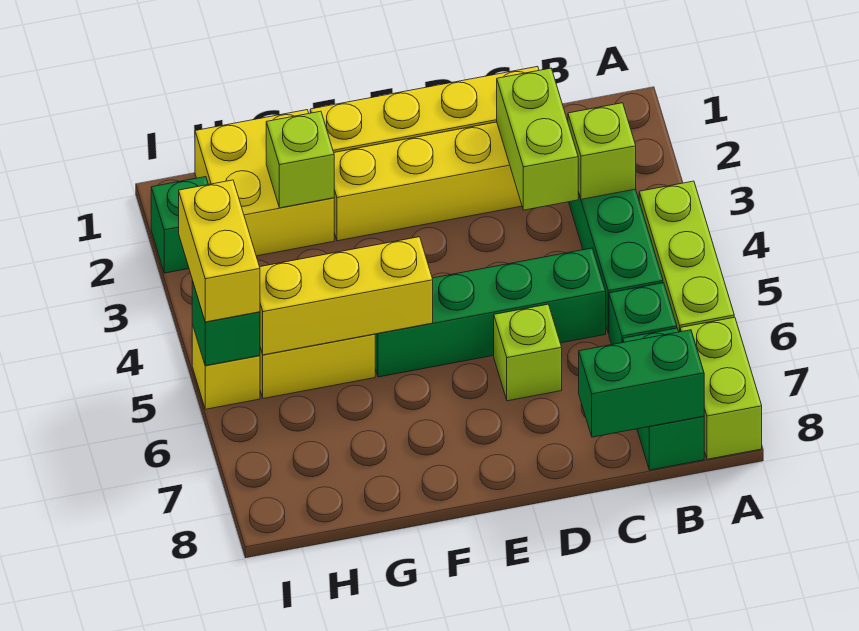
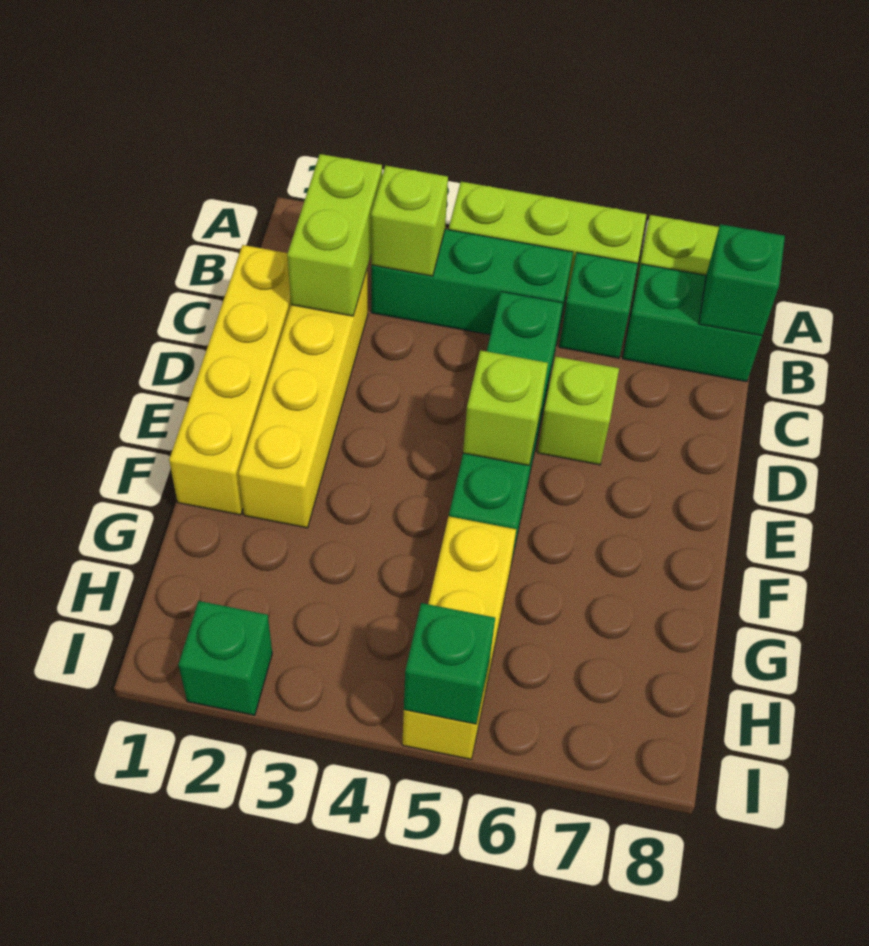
green 1x2 brick [579,330,704,437] -> green 1x1 brick [699,224,785,336]
lime 1x2 brick [497,68,578,210] -> lime 1x2 brick turned to [287,154,382,316]
yellow 1x3 brick [260,237,433,355] -> none
yellow 2x2 brick [195,110,334,256] -> none
lime 1x1 brick [266,111,334,208] -> lime 1x1 brick moved to [463,350,548,465]
yellow 1x2 brick [179,180,260,322] -> none

